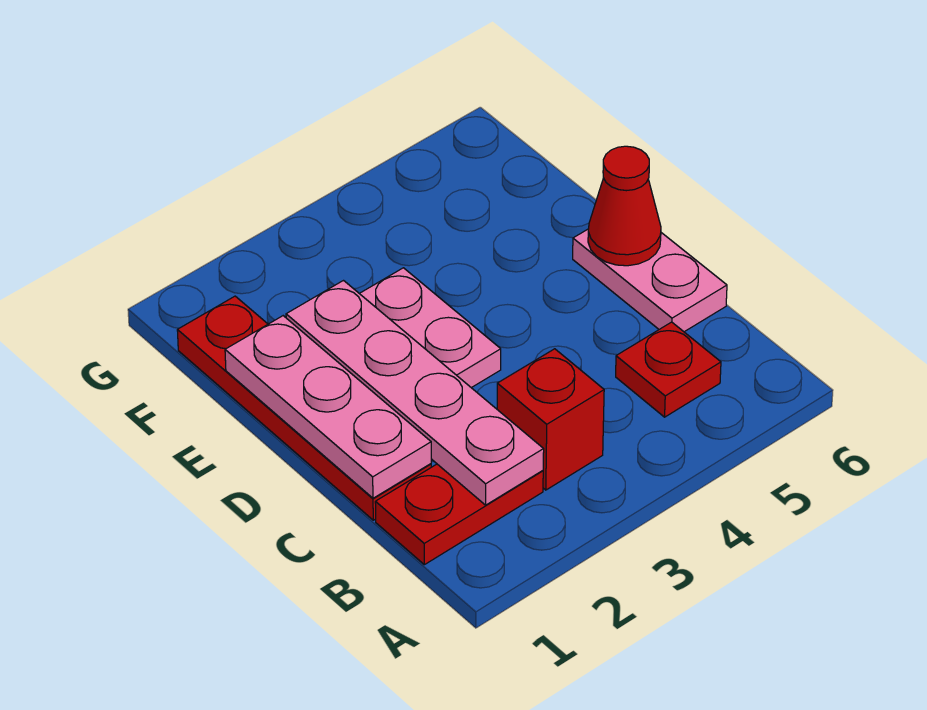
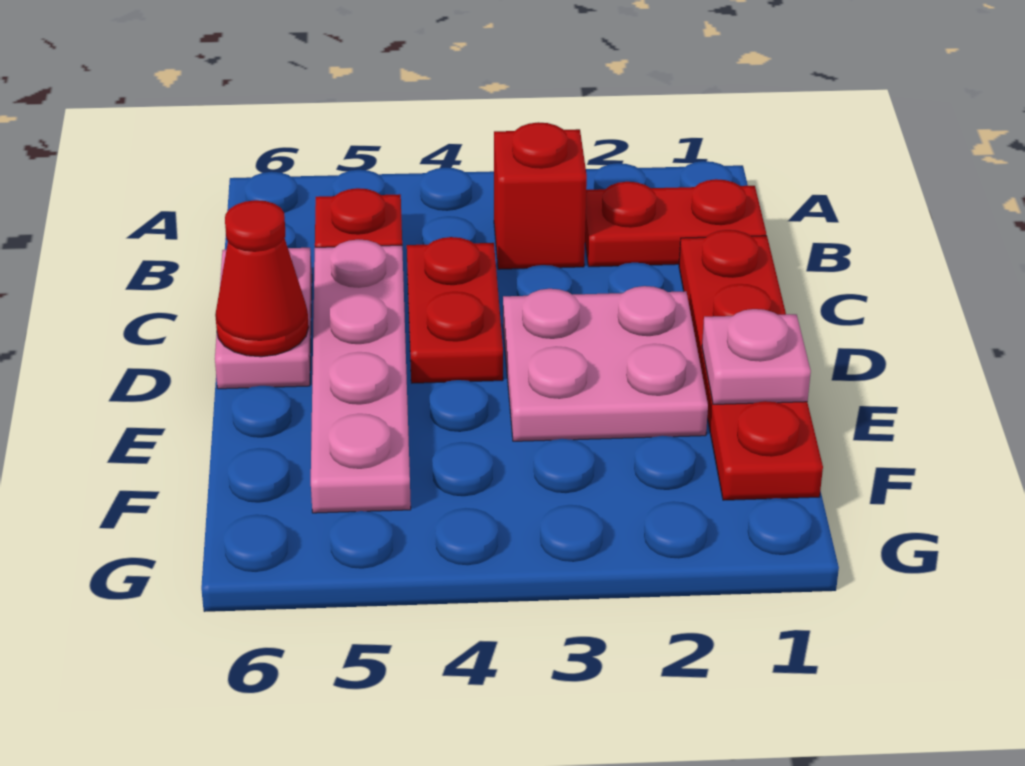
pink 1x4 plate [286,281,544,505] -> pink 1x4 plate moved to [311,239,411,513]
pink 1x3 plate [225,316,431,498] -> pink 1x1 plate [702,309,811,404]
none -> red 1x2 plate [407,237,503,383]

